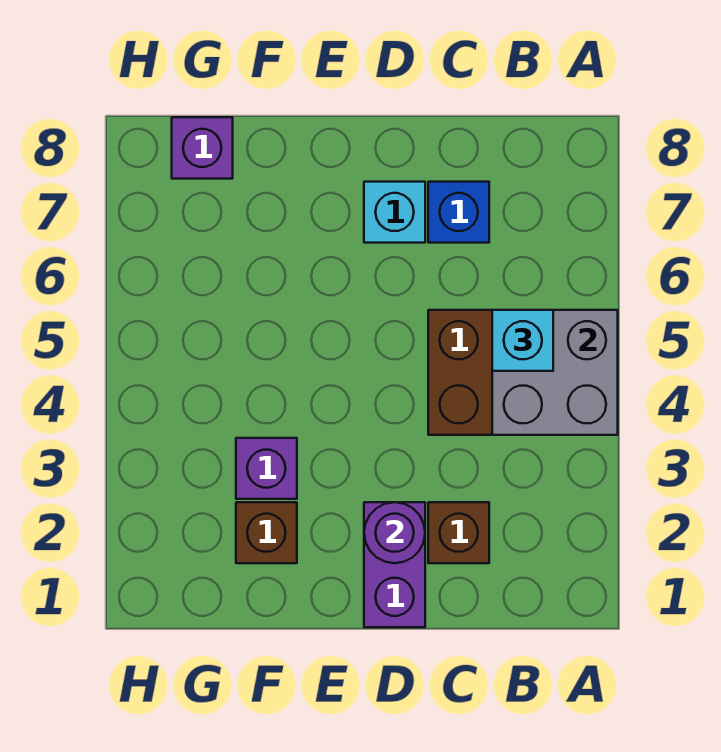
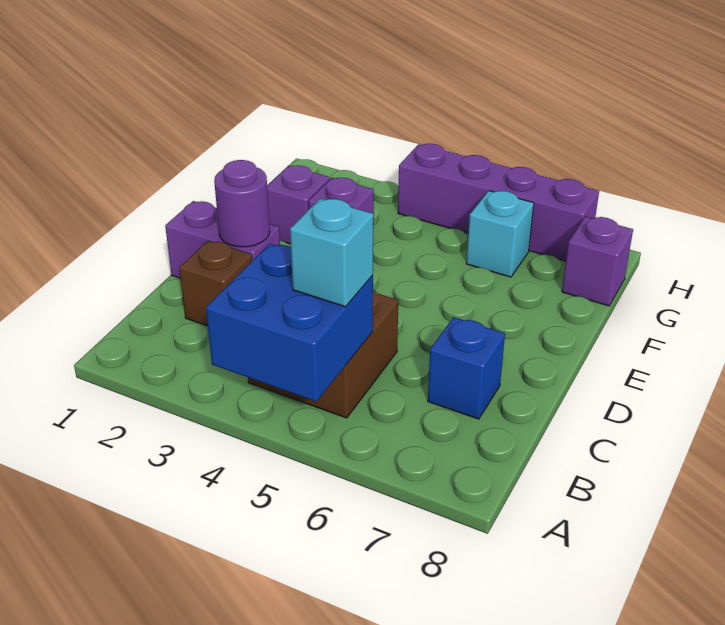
grey 2x2 brick [492,310,618,435] -> blue 2x2 brick [206,244,373,401]
cyan 1x1 brick [364,182,425,243] -> cyan 1x1 brick moved to [466,191,534,277]
brown 1x1 brick [236,502,297,563] -> purple 1x1 brick [267,165,330,244]
none -> purple 1x4 brick [398,144,599,261]

